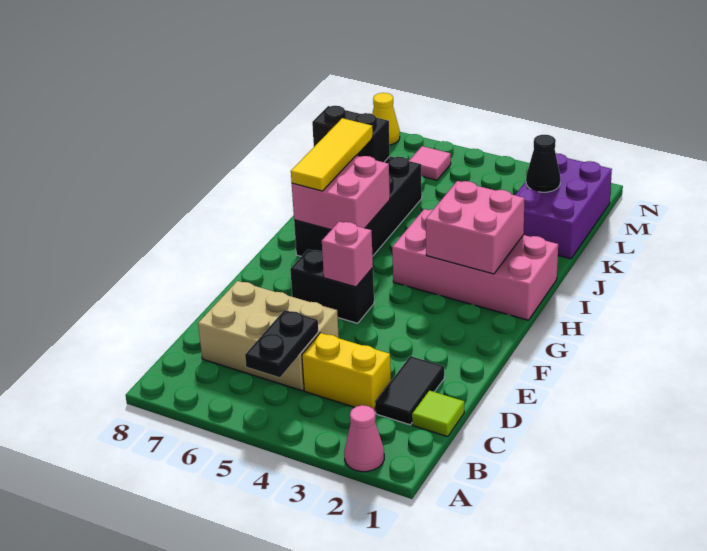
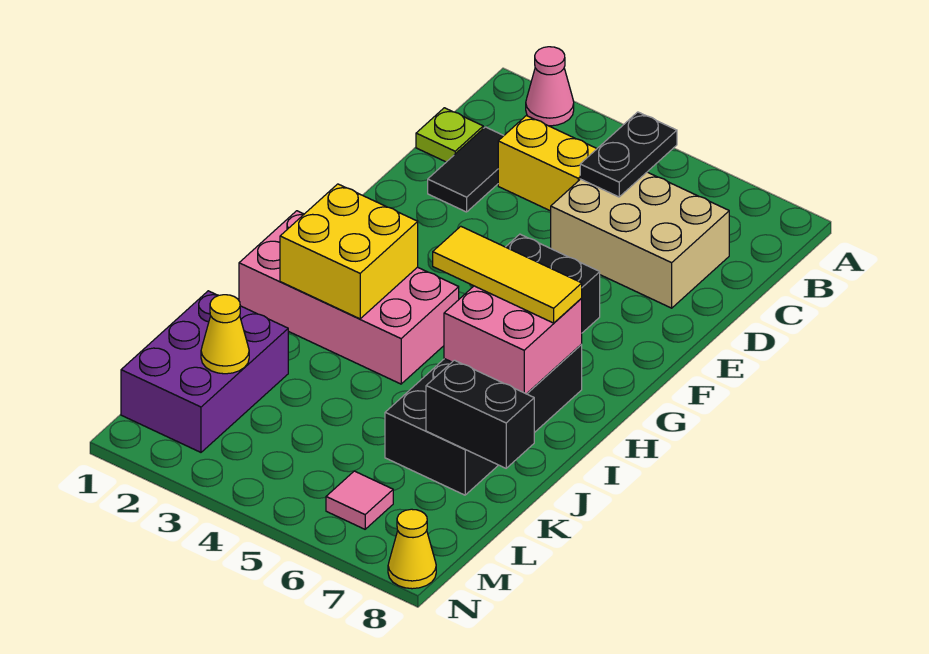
lime 1x1 tile [412,391,464,437] -> lime 1x1 plate [416,108,483,162]
pink 1x1 brick [322,222,373,287] -> none
pink 2x2 brick [426,181,525,274] -> yellow 2x2 brick [280,184,418,319]
yellow 1x3 tile [291,118,373,191] -> yellow 1x3 tile turned to [433,226,582,323]
black 1x1 cone [526,135,560,192] -> yellow 1x1 cone [201,295,249,374]

